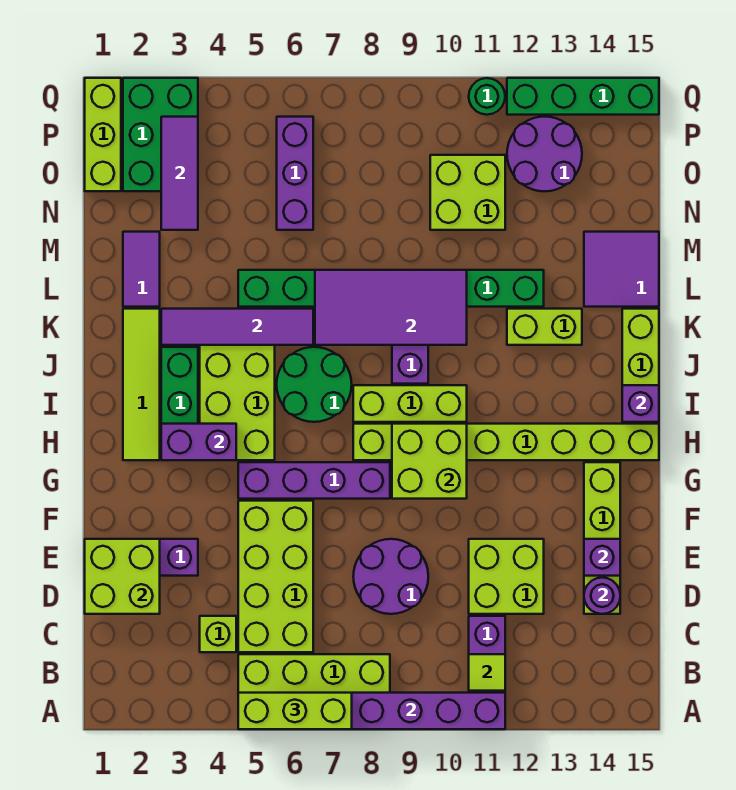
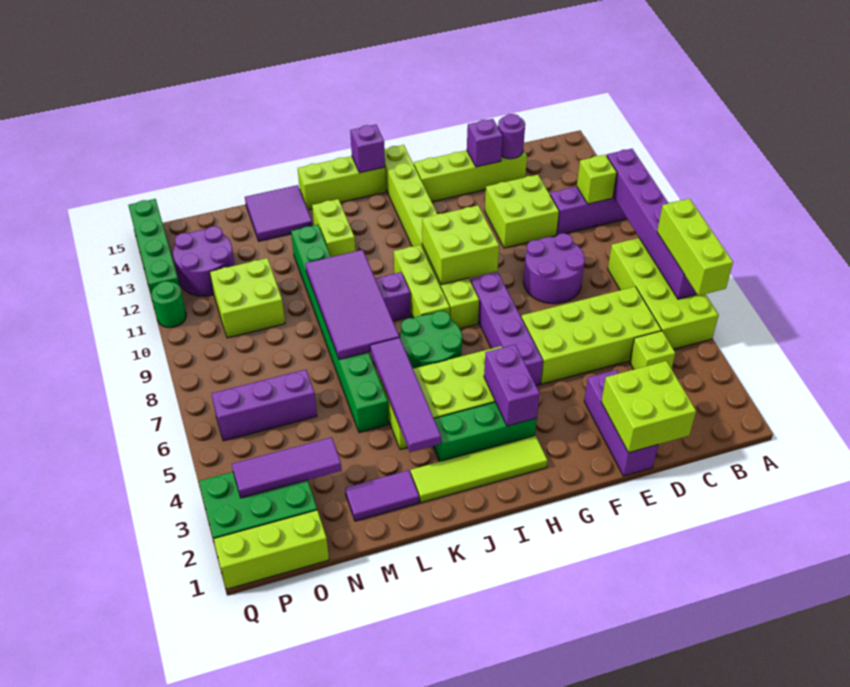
lime 1x1 tile [469,654,505,691] -> lime 1x1 brick [577,155,617,204]

